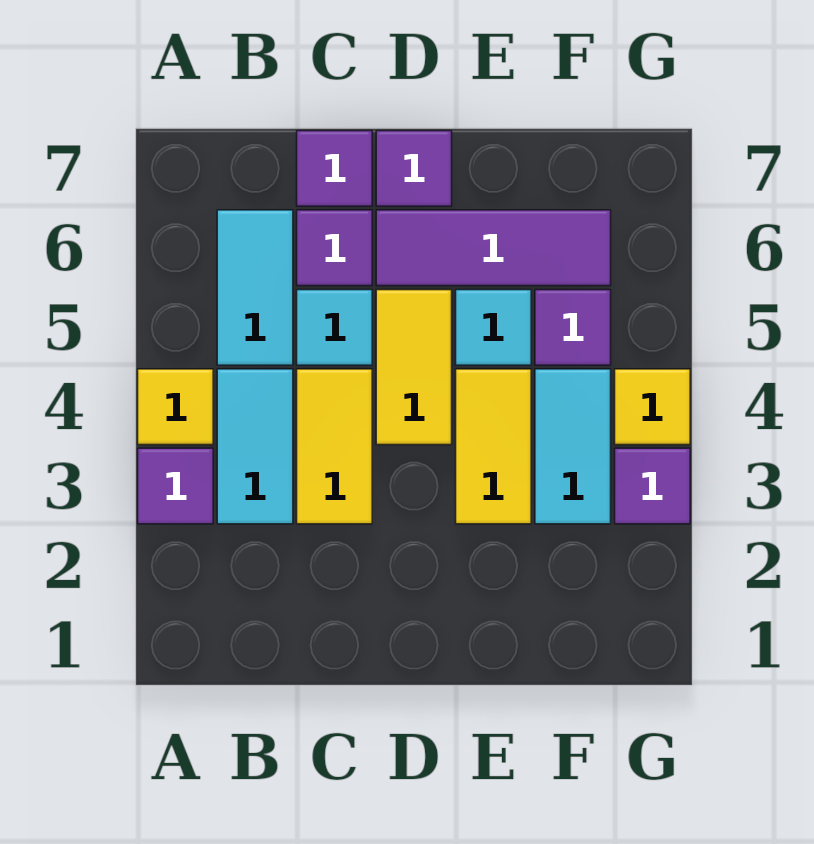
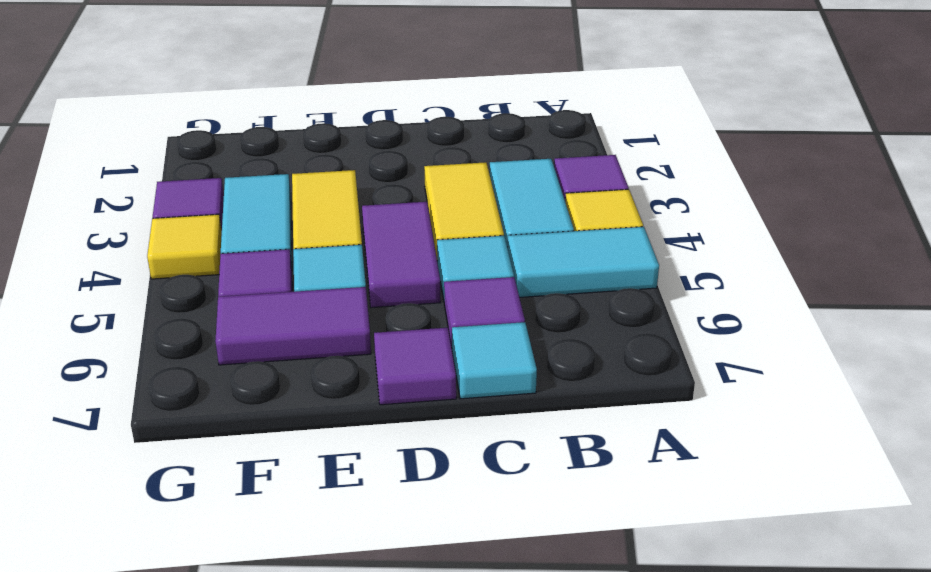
cyan 1x2 tile [217,210,293,365] -> cyan 1x2 tile turned to [507,227,659,297]
purple 1x1 tile [297,131,372,206] -> cyan 1x1 tile [452,322,537,399]
yellow 1x2 tile [376,290,452,445] -> purple 1x2 tile [362,202,441,308]
purple 1x3 tile [376,210,611,286] -> purple 1x2 tile [215,287,371,365]

